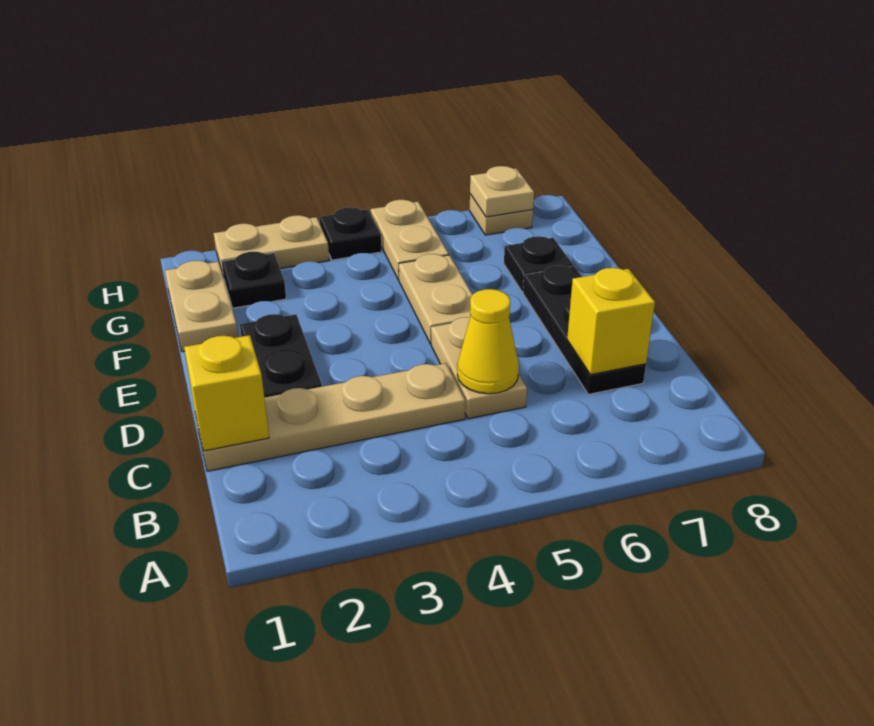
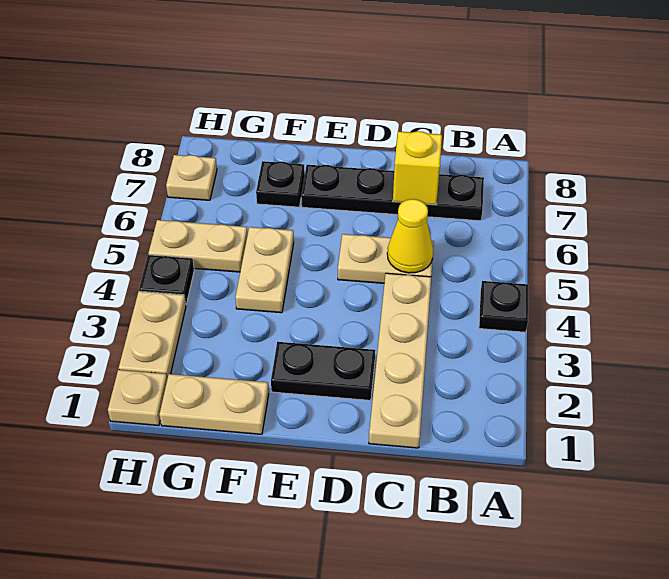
yellow 1x1 brick [184,335,269,451] -> none
black 1x3 plate [523,265,646,394] -> black 1x4 plate [301,165,484,221]
tan 1x2 plate [399,254,473,344] -> tan 1x2 plate turned to [235,227,294,313]
black 1x1 plate [222,252,286,308] -> black 1x1 plate moved to [479,281,528,332]
tan 1x1 plate [470,166,534,217] -> tan 1x1 plate moved to [108,370,167,426]

